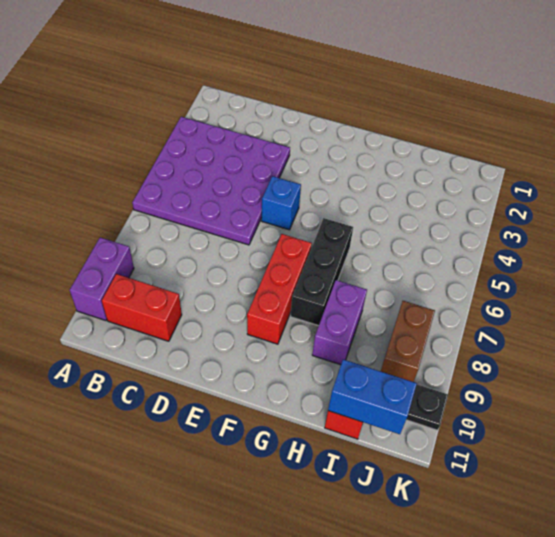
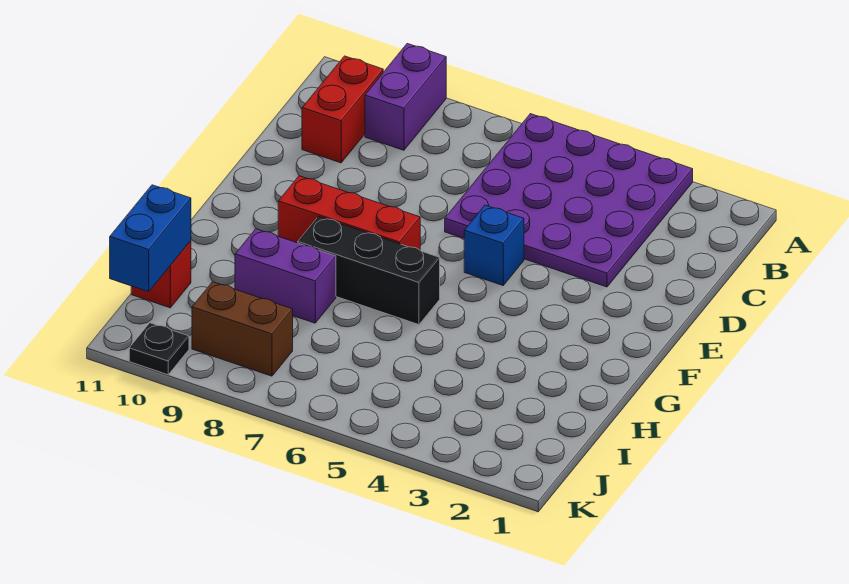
purple 1x2 brick [70,237,134,321] -> purple 1x2 brick turned to [365,44,446,150]

